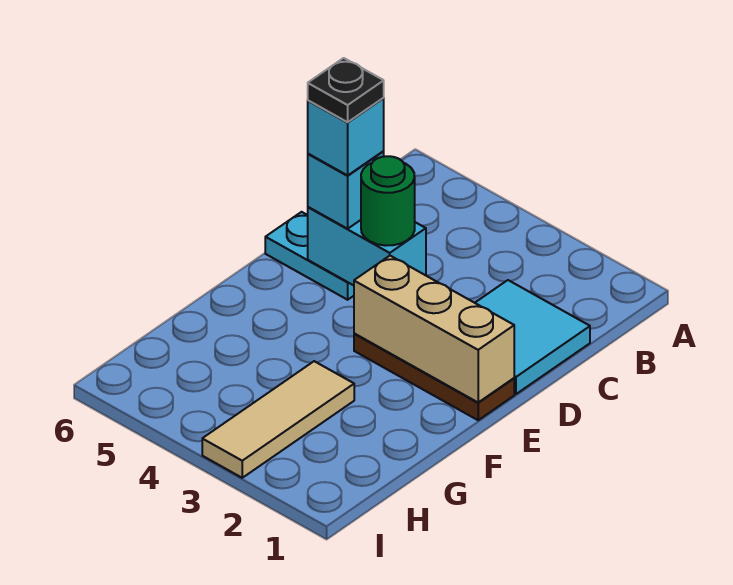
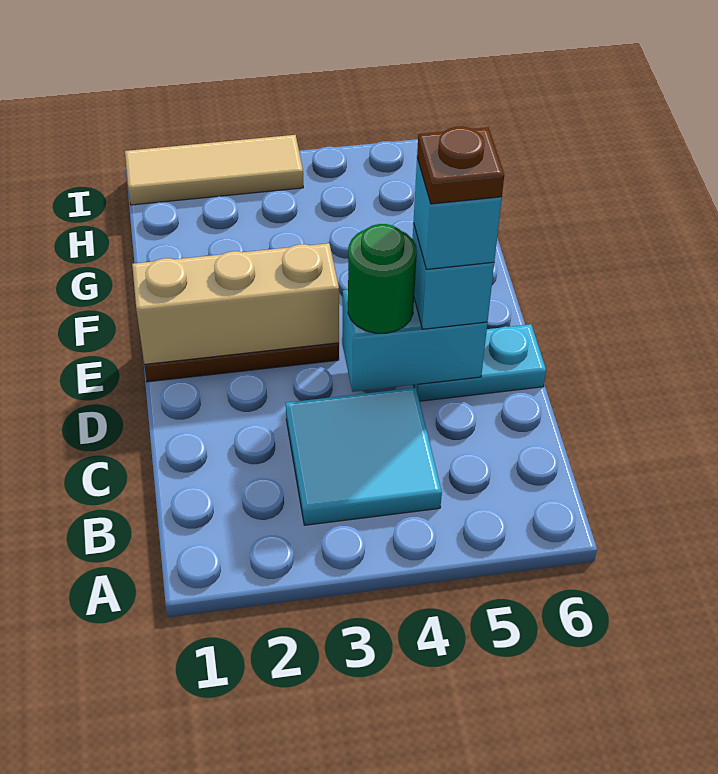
cyan 2x2 tile [475,280,590,394] -> cyan 2x2 tile moved to [286,388,442,525]
black 1x1 plate [308,58,384,122] -> brown 1x1 plate [417,127,504,204]
tan 1x3 tile [202,361,354,478] -> tan 1x3 tile turned to [125,135,303,205]

